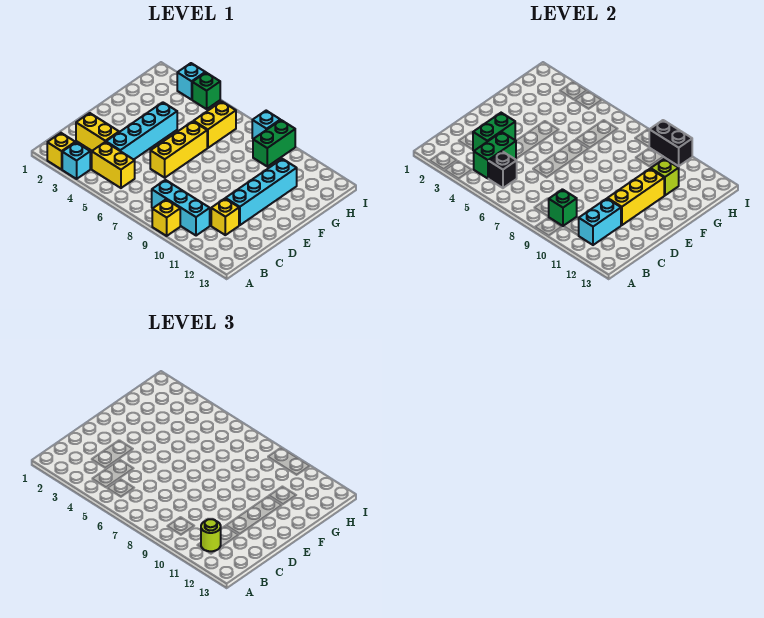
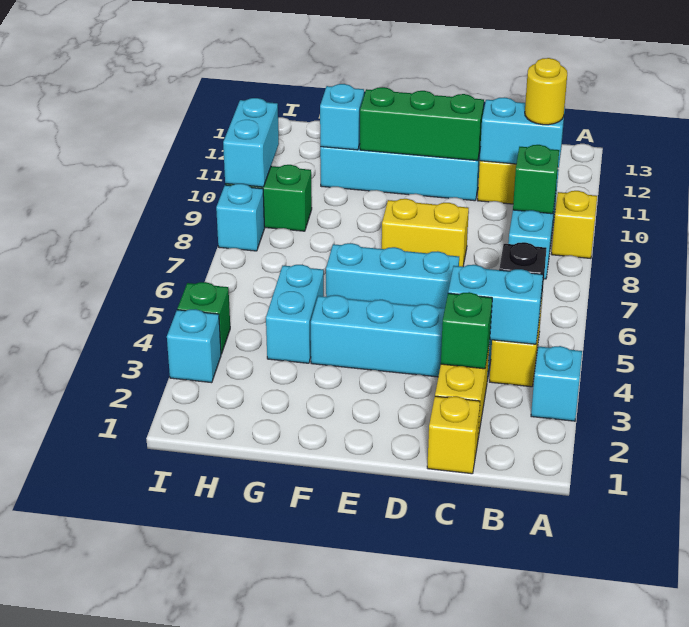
yellow 1x1 brick [47,133,75,169] -> yellow 1x1 brick moved to [427,396,480,474]
green 1x2 brick [474,132,516,178] -> cyan 1x2 brick [448,265,543,344]
lime 1x1 round brick [201,519,221,551] -> yellow 1x1 round brick [525,58,567,125]
green 1x2 brick [473,113,515,151] -> green 1x1 brick [441,292,492,369]
yellow 1x3 brick [150,121,207,178] -> cyan 1x3 brick [326,243,459,309]
yellow 1x3 brick [608,169,664,225] -> green 1x3 brick [360,87,484,161]
none -> cyan 1x2 brick [266,265,324,363]
yellow 1x2 brick [194,101,236,148] -> yellow 1x2 brick moved to [382,199,469,267]
lime 1x1 brick [651,159,679,196] -> cyan 1x1 brick [320,84,364,150]
black 1x2 brick [649,120,692,166] -> cyan 1x2 brick [223,98,279,187]

